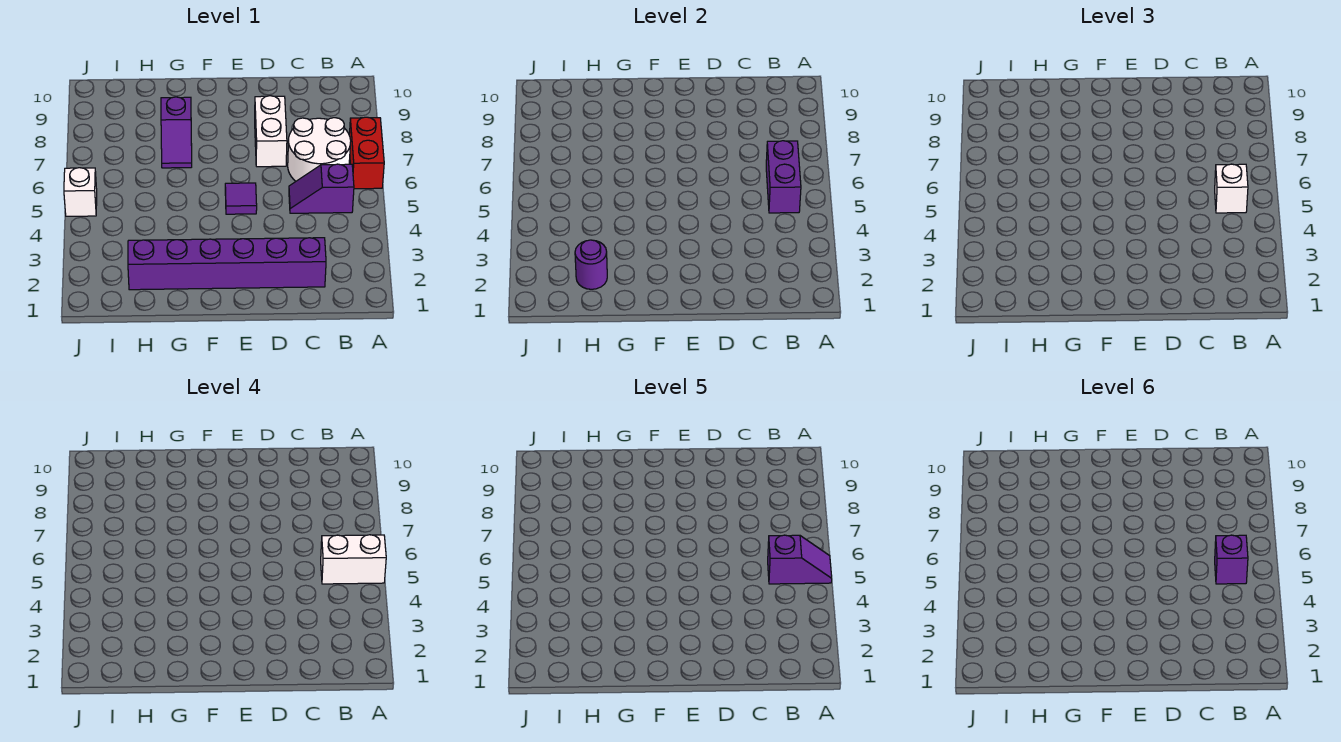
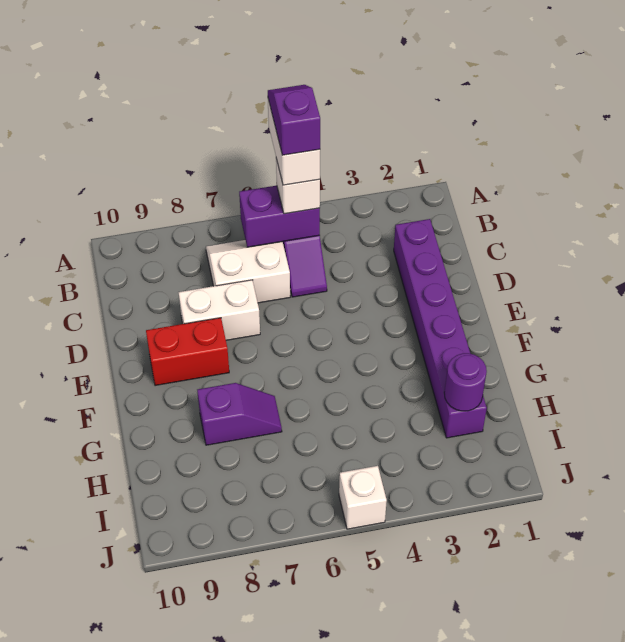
red 1x2 brick [349,117,384,189] -> red 1x2 brick moved to [146,318,229,386]
purple 1x1 brick [1215,535,1248,584] -> none
white 2x2 round brick [288,118,351,181] -> white 2x2 slope [206,240,290,303]
purple 1x1 tile [225,183,257,214] -> none

